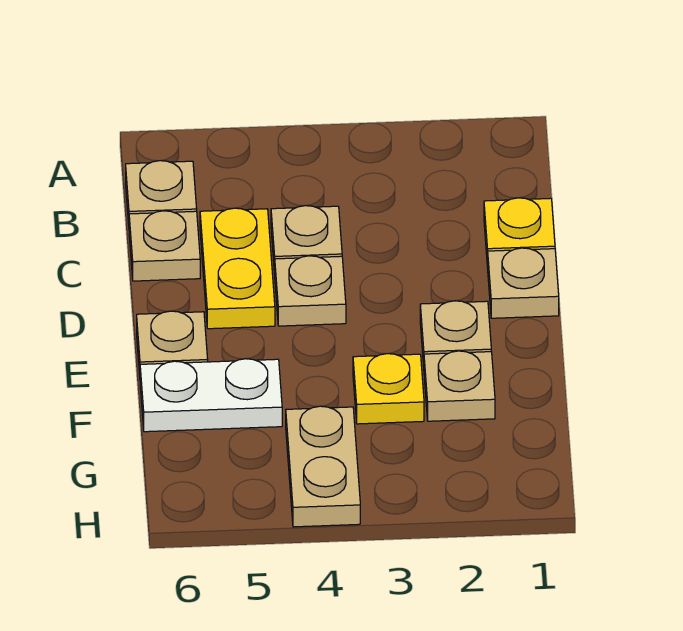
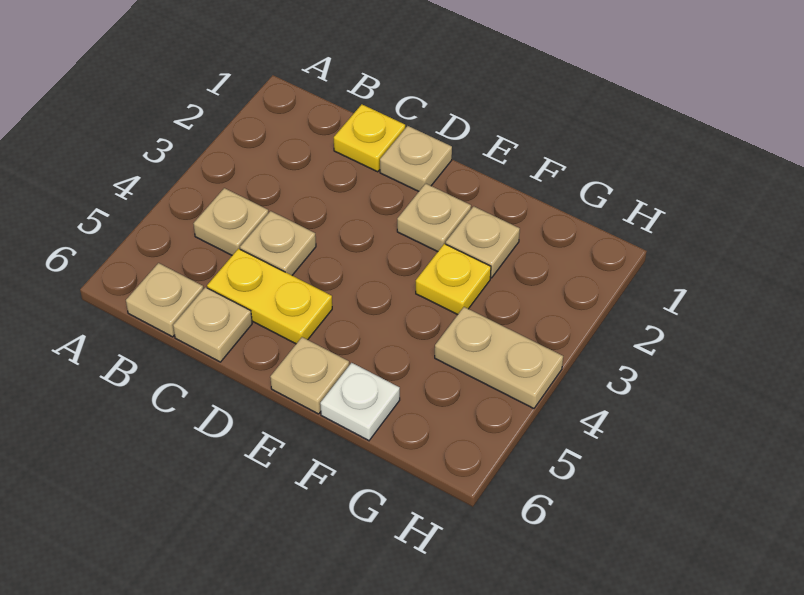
tan 1x1 plate [275,256,346,326] -> tan 1x1 plate moved to [193,188,269,255]
white 1x2 plate [140,359,282,432] -> white 1x1 plate [320,363,400,441]

